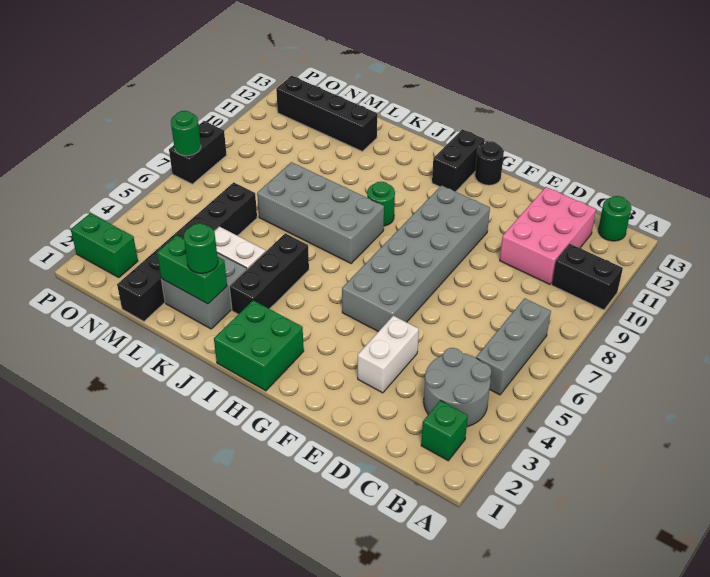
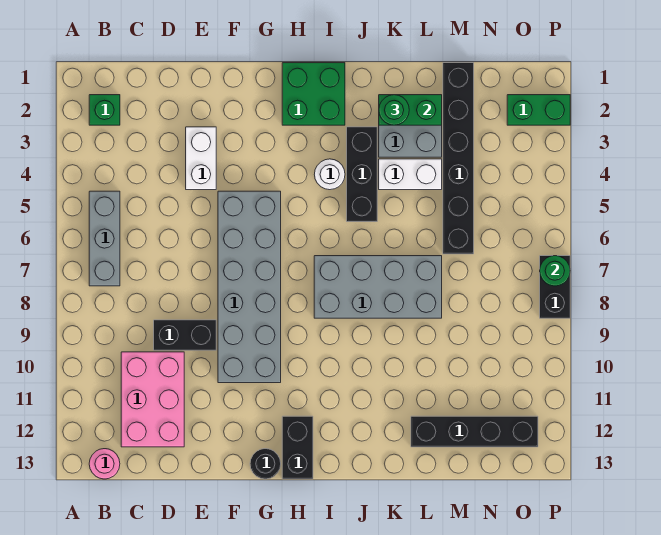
black 1x2 brick [552,244,623,310] -> black 1x2 brick moved to [154,320,216,350]
grey 2x2 round brick [424,348,491,427] -> none
green 1x1 round brick [598,196,631,241] -> pink 1x1 round brick [89,449,120,479]
none -> white 1x1 round brick [314,159,345,190]
green 1x1 round brick [367,182,395,226] -> none

